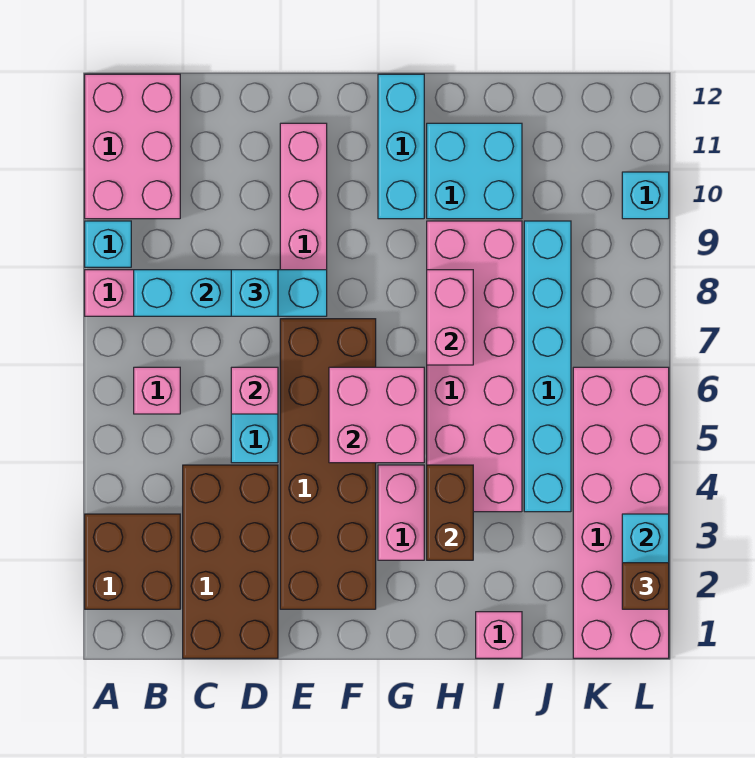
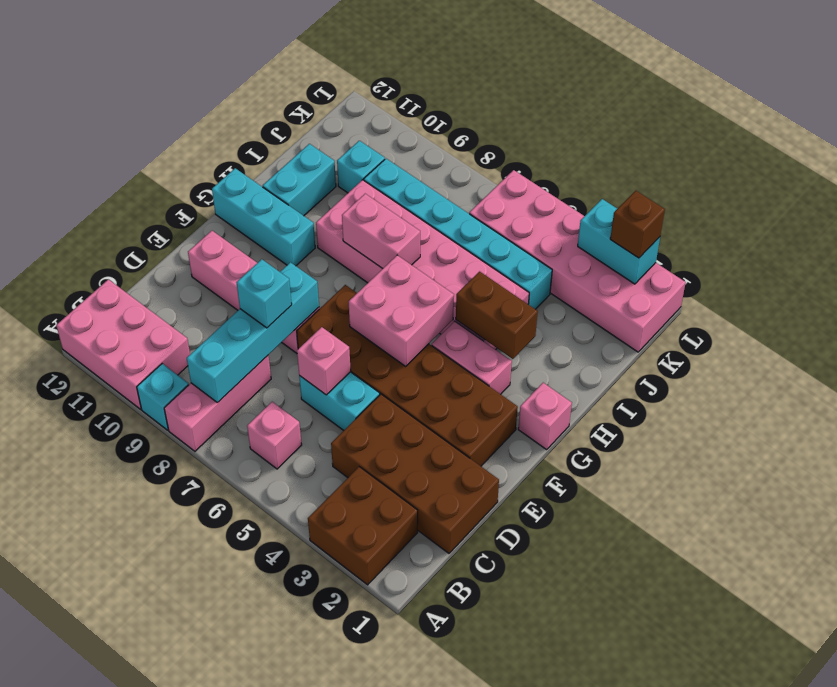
cyan 2x2 brick [427,123,522,219] -> cyan 1x2 brick [263,144,336,216]
pink 1x1 brick [476,612,522,658] -> pink 1x1 brick moved to [518,383,572,450]
cyan 1x1 brick [622,172,669,219] -> cyan 1x1 brick moved to [337,141,385,193]

